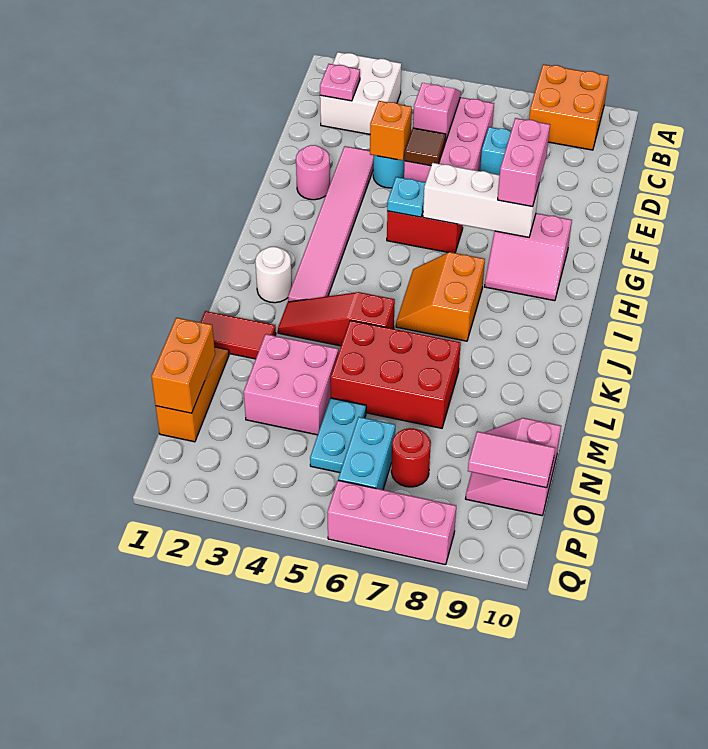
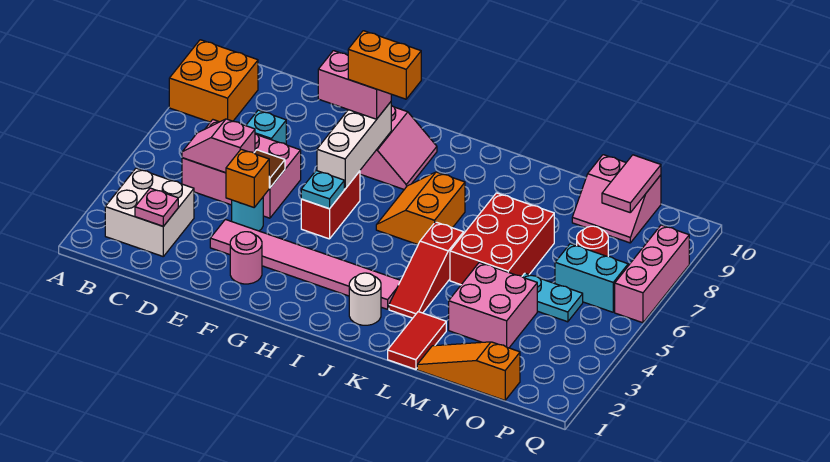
orange 2x2 slope [396,252,485,341] -> orange 2x2 slope turned to [376,172,465,244]
orange 1x2 brick [151,318,215,413] -> orange 1x2 brick moved to [348,31,421,99]

